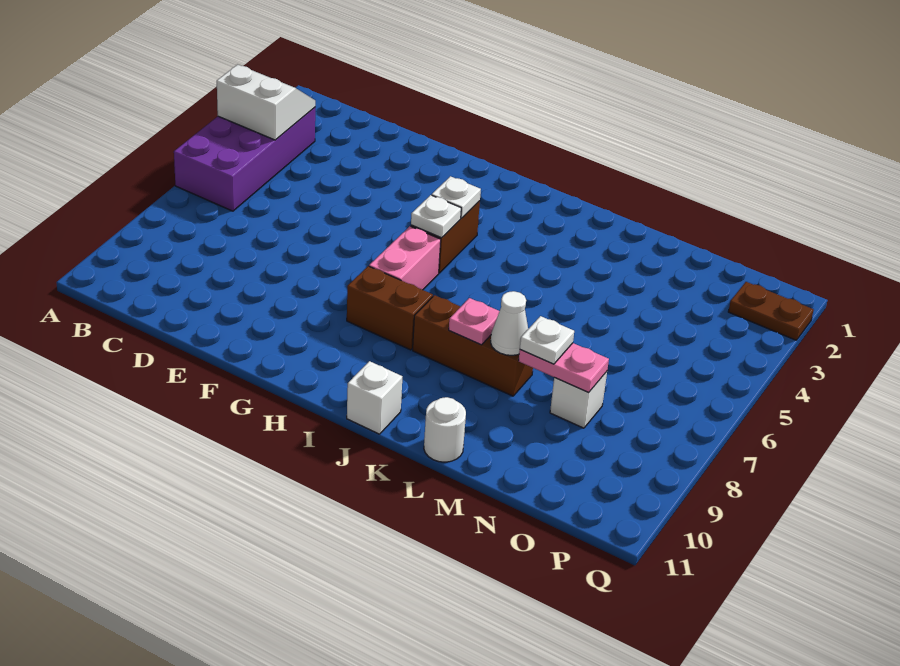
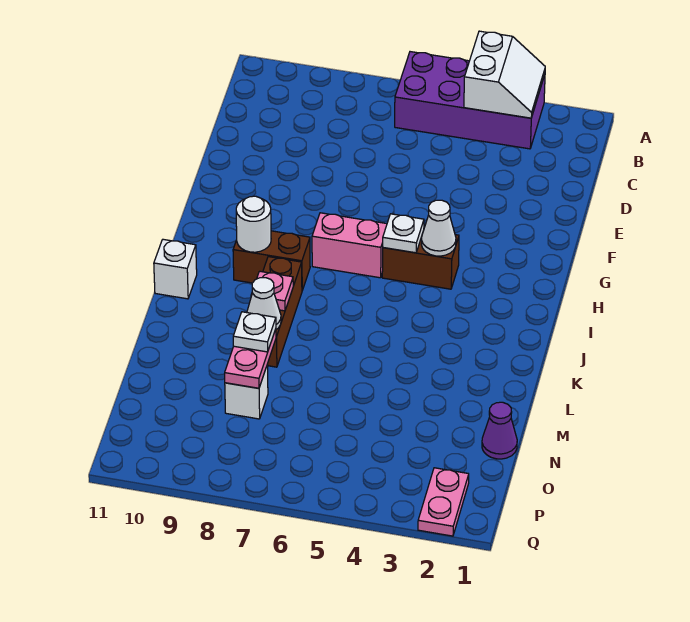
white 1x1 plate [432,176,481,218] -> white 1x1 cone [421,200,456,256]
brown 1x2 brick [347,266,433,350] -> brown 1x2 brick turned to [233,231,310,290]
white 1x1 round brick [424,397,466,462] -> white 1x1 round brick moved to [236,196,271,252]
none -> purple 1x1 cone [482,402,517,459]
brown 1x2 plate [728,282,814,340] -> pink 1x2 plate [418,468,469,536]

